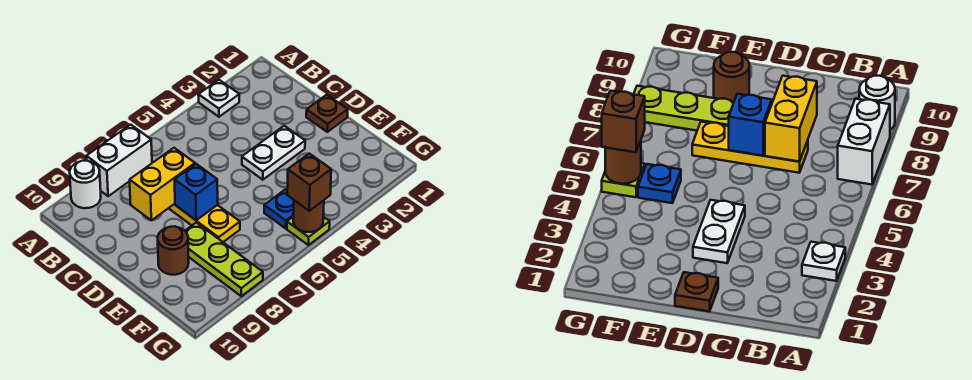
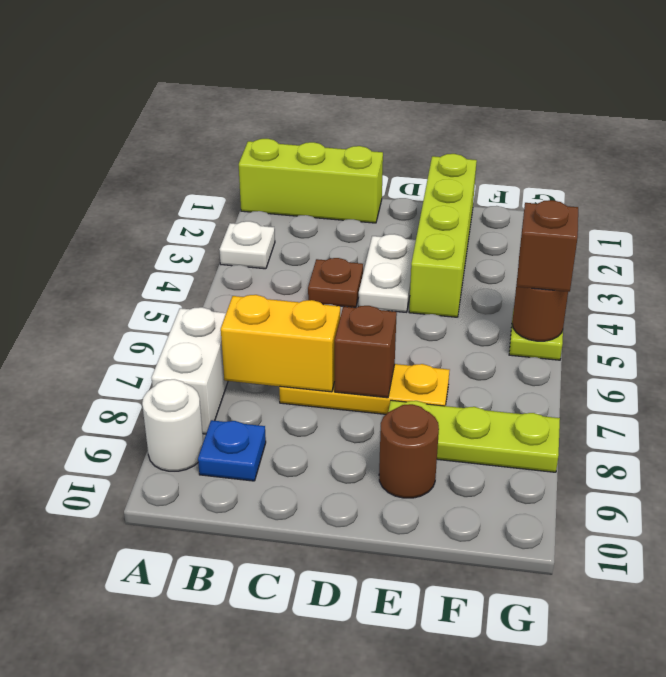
none -> lime 1x3 brick [239,139,383,223]
yellow 1x2 brick [130,148,195,220] -> yellow 1x2 brick turned to [221,295,340,392]
brown 1x1 plate [306,95,348,132] -> brown 1x1 plate moved to [308,258,363,308]
blue 1x1 brick [175,164,218,220] -> brown 1x1 brick [335,306,397,398]
none -> lime 1x4 brick [409,154,477,317]
blue 1x1 plate [264,189,294,228] -> blue 1x1 plate moved to [198,420,266,481]

